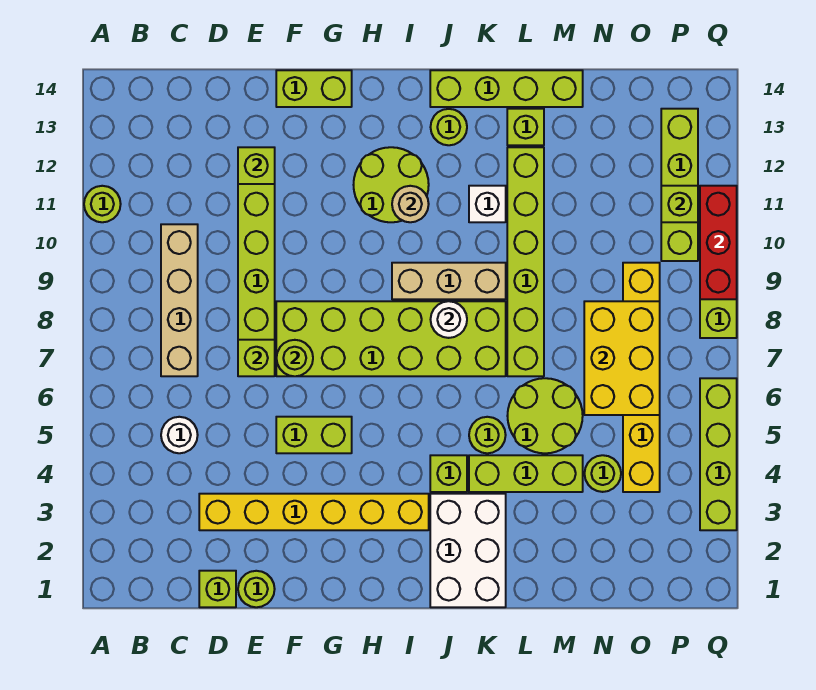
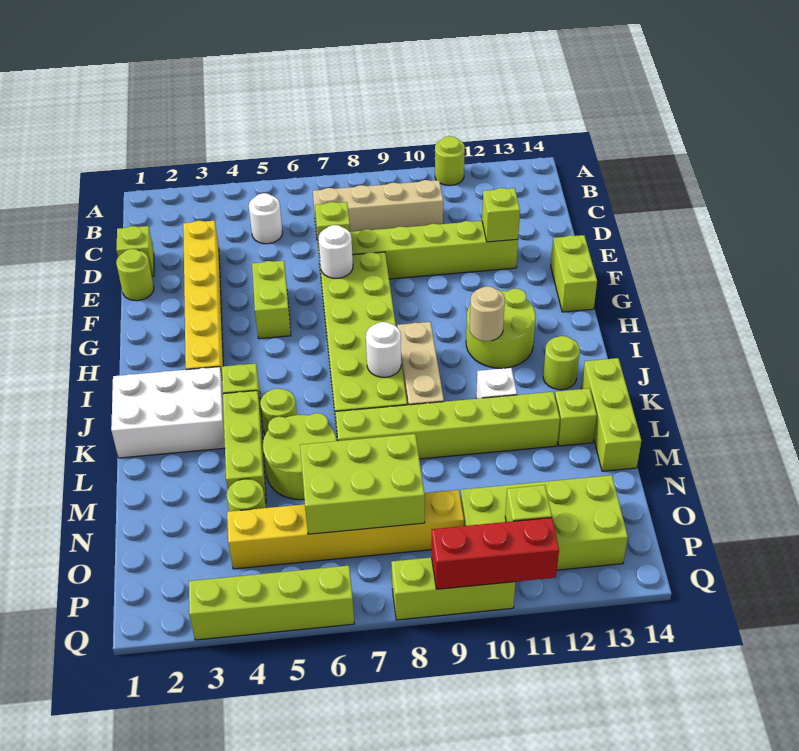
lime 1x1 round brick [276,340,313,376] -> white 1x1 round brick [319,225,353,278]
lime 1x4 brick [430,70,583,107] -> lime 1x3 brick [582,358,641,471]
yellow 2x3 brick [584,301,660,415] -> lime 2x3 brick [300,434,425,534]
lime 1x4 brick [661,109,698,261] -> lime 2x4 brick [460,475,628,570]

